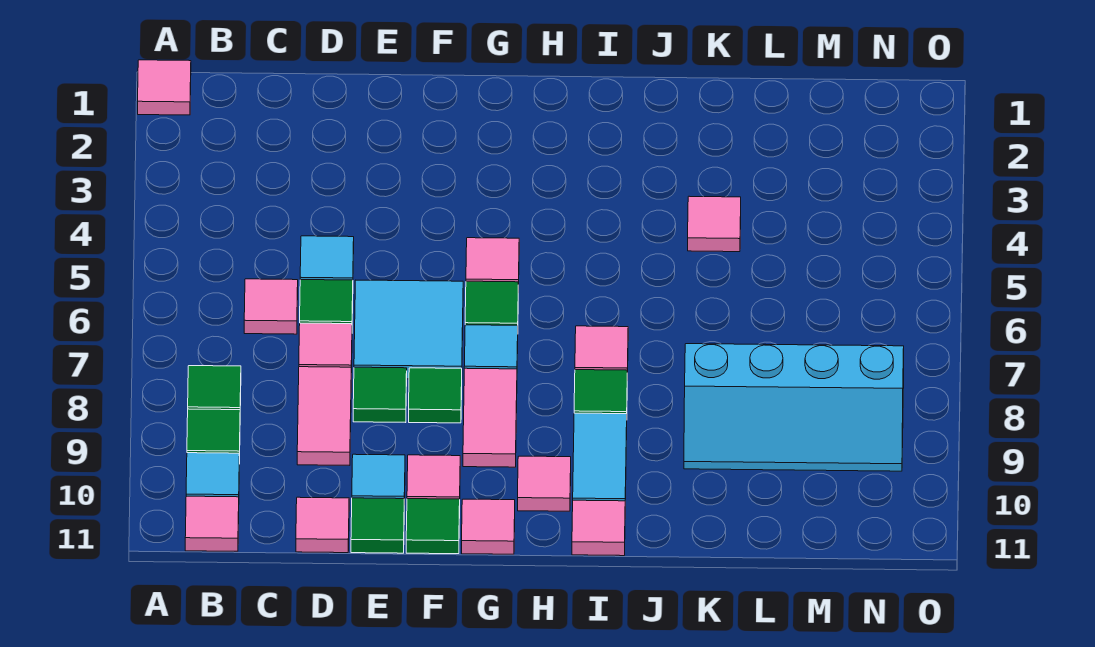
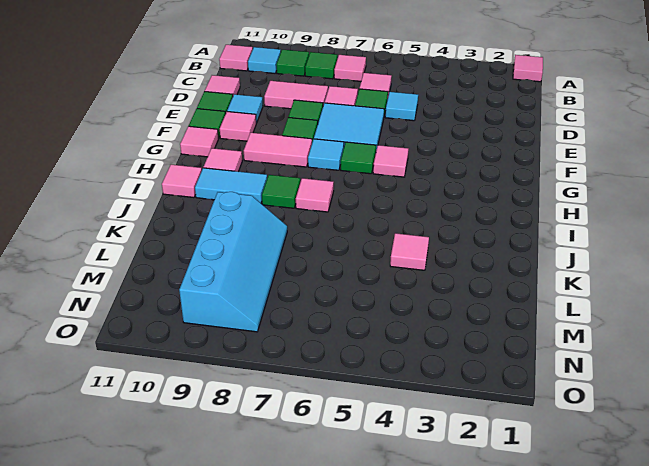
none -> pink 1x1 tile [334,55,366,81]
cyan 2x4 slope [684,344,904,471] -> cyan 2x4 slope turned to [179,192,287,332]

